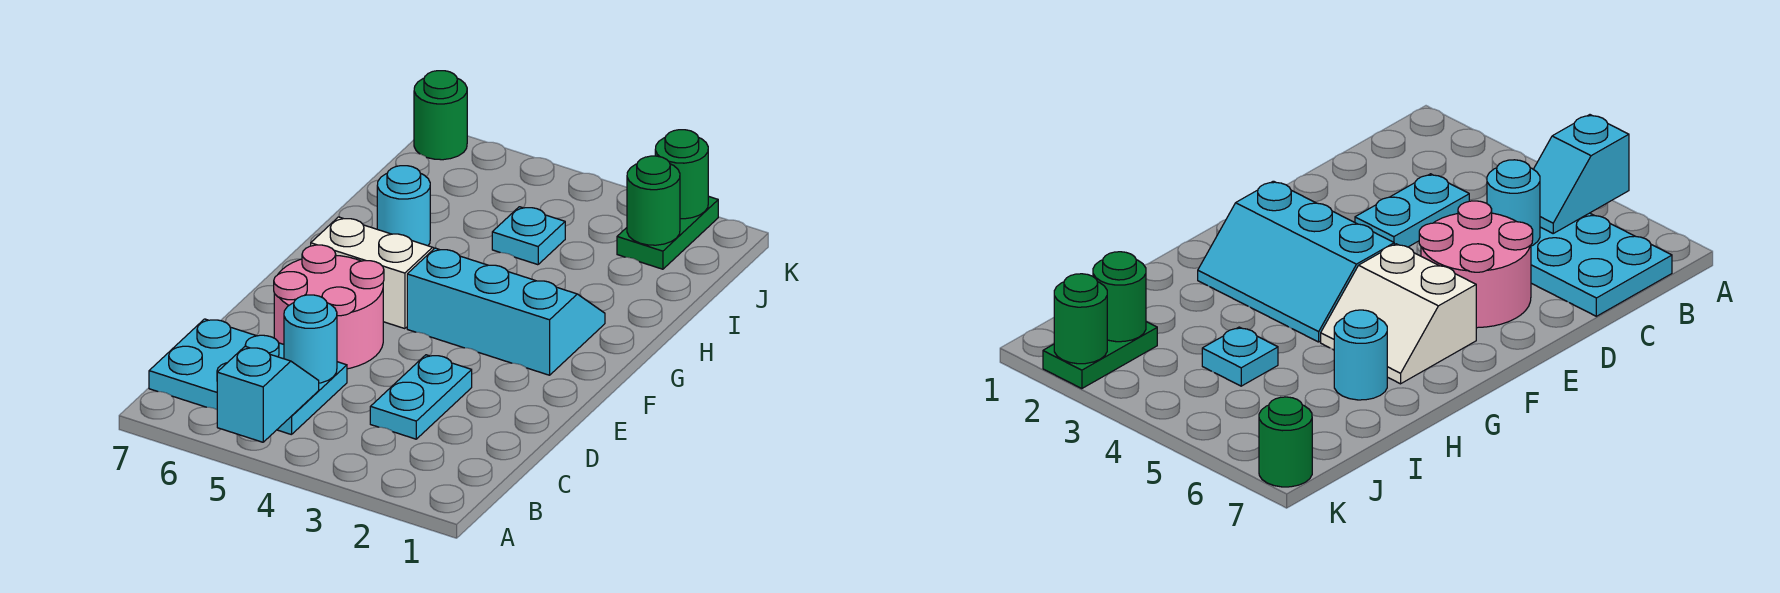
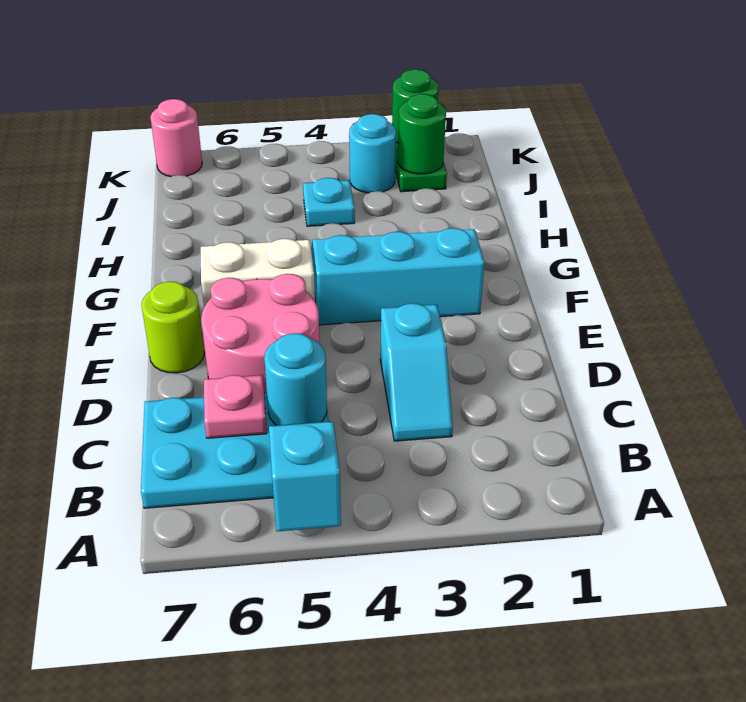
cyan 1x2 plate [370,355,472,439] -> cyan 1x2 slope [380,303,453,441]
none -> pink 1x1 plate [204,375,267,438]
none -> lime 1x1 round brick [141,282,204,373]
cyan 1x1 round brick [377,166,430,246] -> cyan 1x1 round brick moved to [349,114,396,193]
green 1x1 round brick [414,71,467,160] -> pink 1x1 round brick [150,99,202,177]

